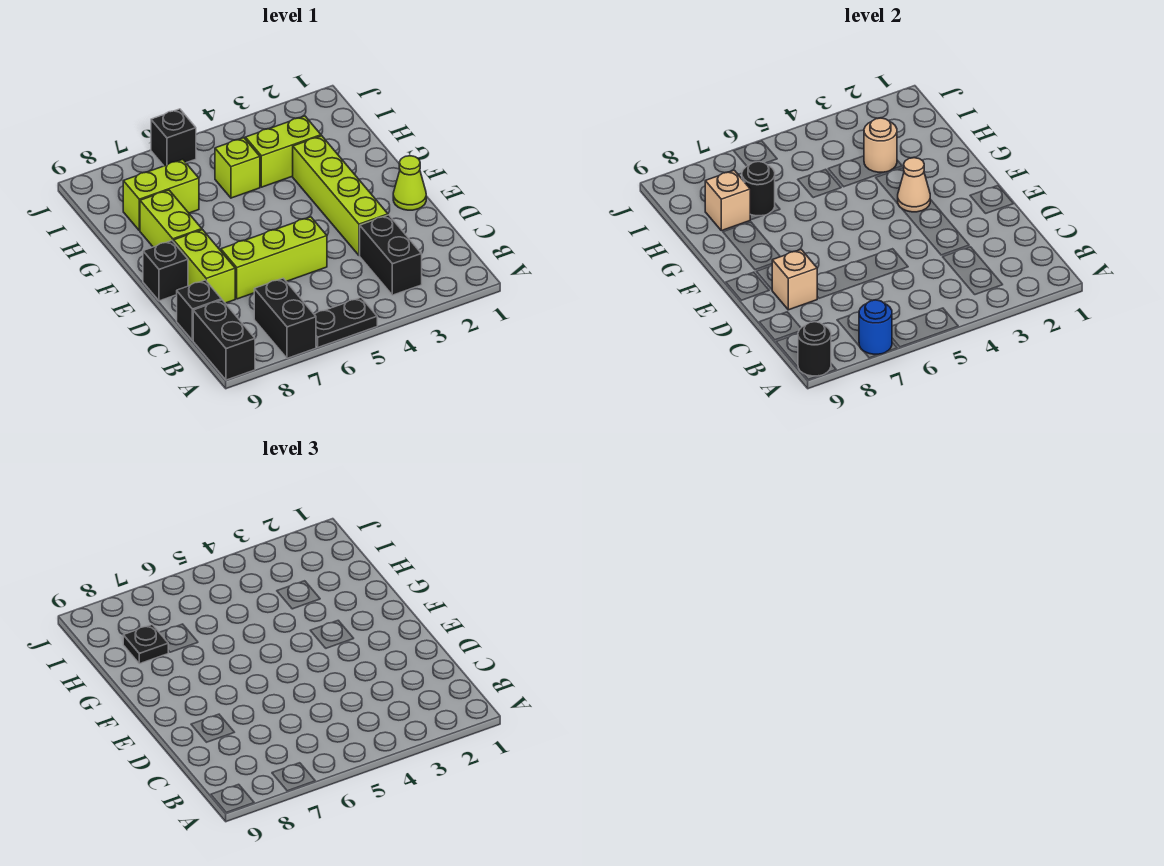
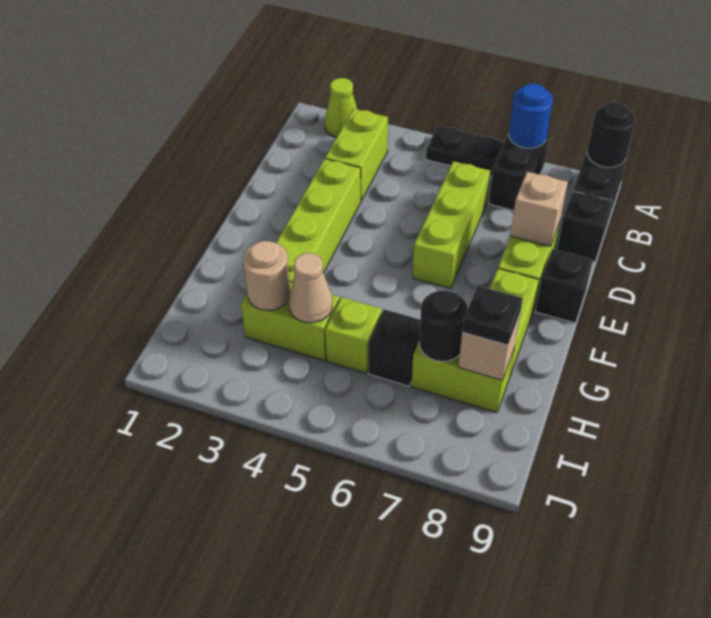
black 1x2 brick [360,215,422,295] -> lime 1x2 brick [325,109,388,201]
lime 1x3 brick [221,217,327,299] -> lime 1x3 brick turned to [413,161,490,289]
lime 1x1 cone [393,156,426,210] -> lime 1x1 cone moved to [325,78,357,137]
tan 1x1 cone [898,158,930,212] -> tan 1x1 cone moved to [289,253,333,323]
black 1x1 brick [151,109,196,166] -> black 1x1 brick moved to [369,309,420,386]

